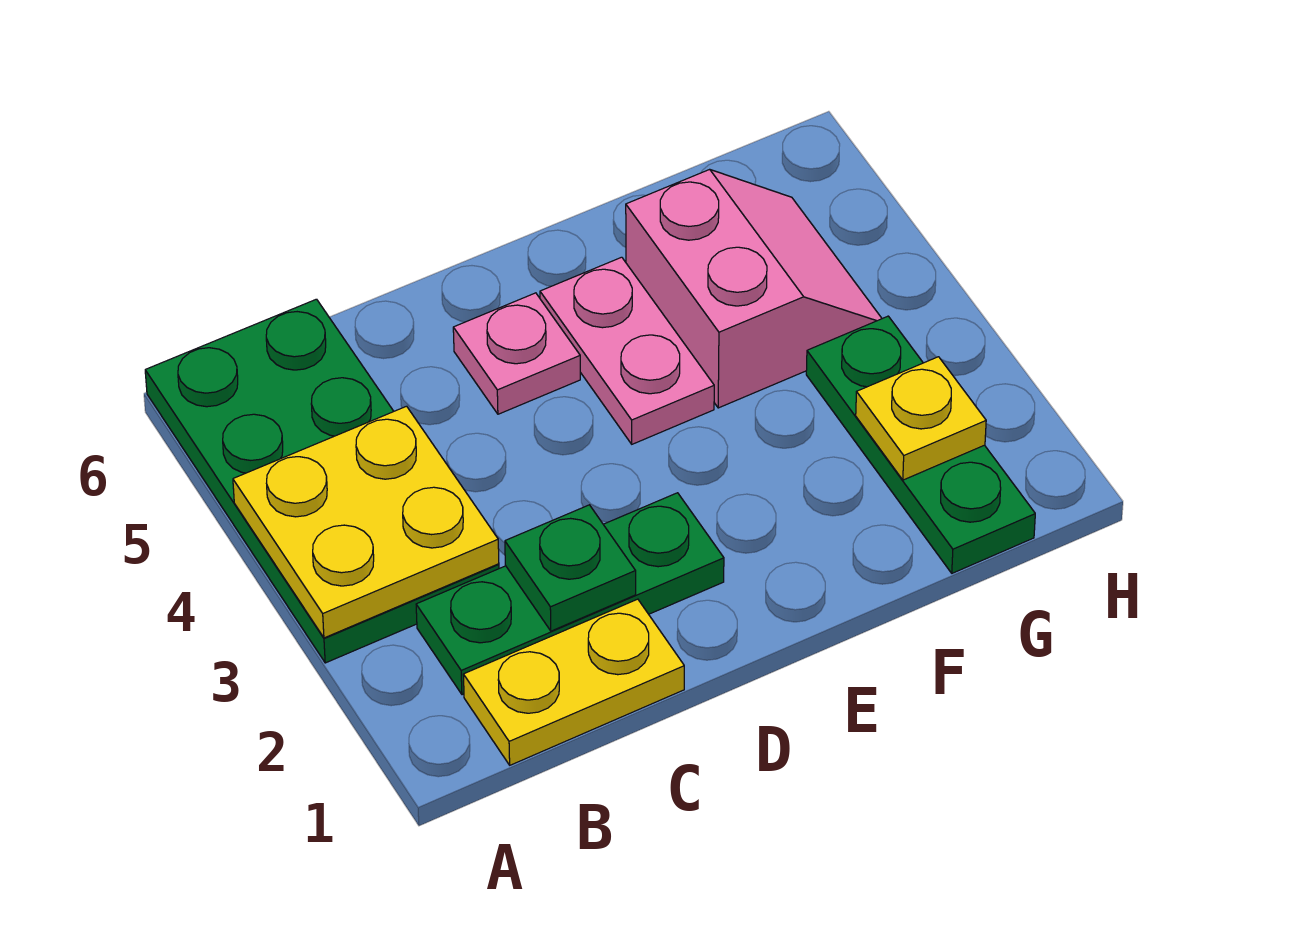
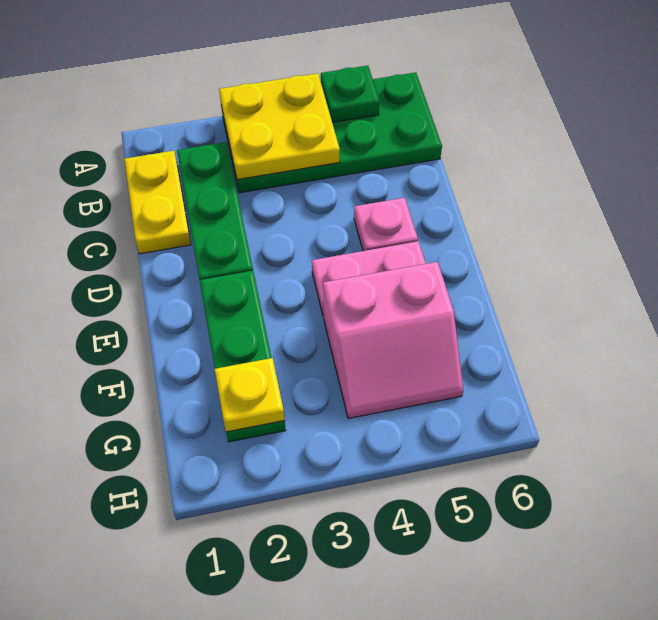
green 1x1 plate [505,505,636,631] -> green 1x1 plate moved to [321,66,380,122]
green 1x3 plate [806,316,1035,573] -> green 1x3 plate turned to [200,271,286,442]

